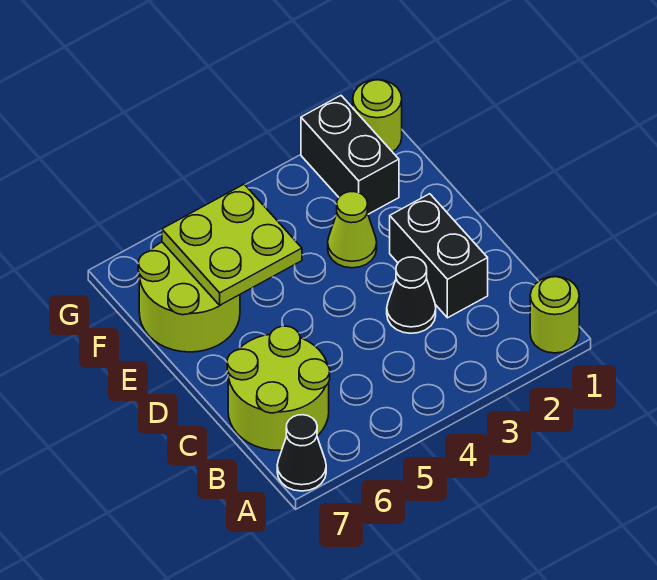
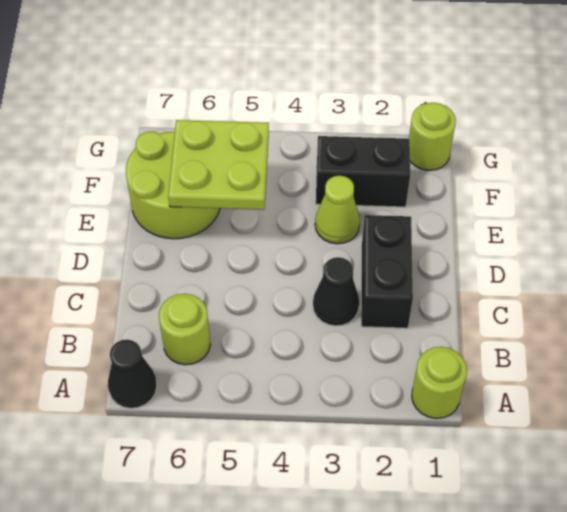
lime 2x2 round brick [227,326,330,450] -> lime 1x1 round brick [159,294,210,365]
black 1x2 brick [301,96,399,214] -> black 1x2 brick turned to [316,136,410,207]

